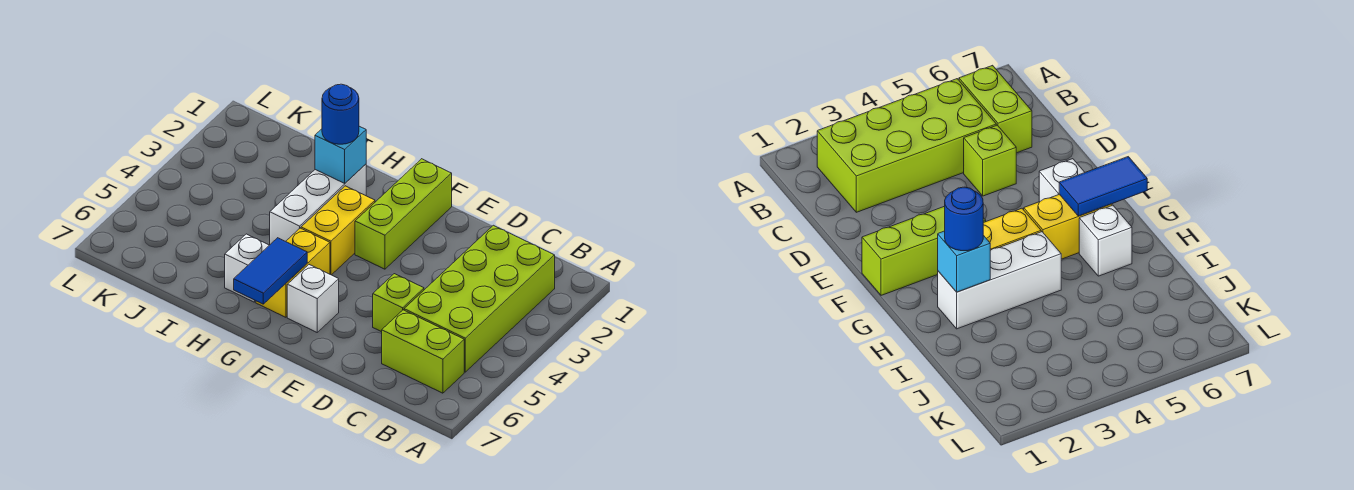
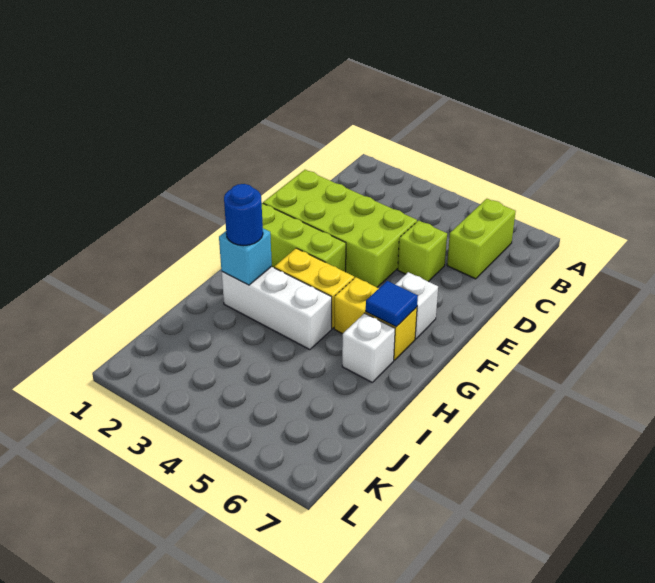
lime 2x4 brick [404,225,555,372] -> lime 2x4 brick moved to [263,170,417,287]
blue 1x2 tile [234,238,307,304] -> blue 1x1 tile [366,281,418,327]

